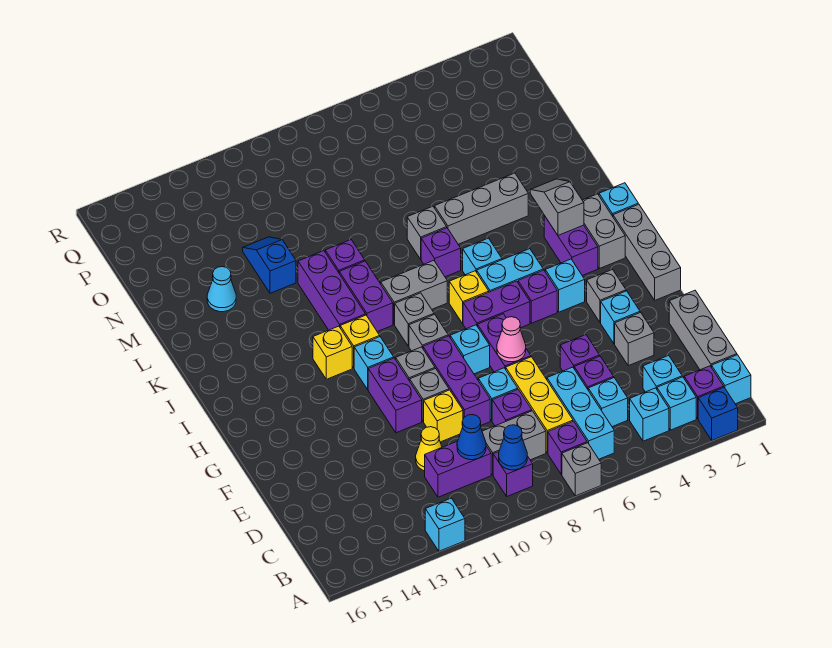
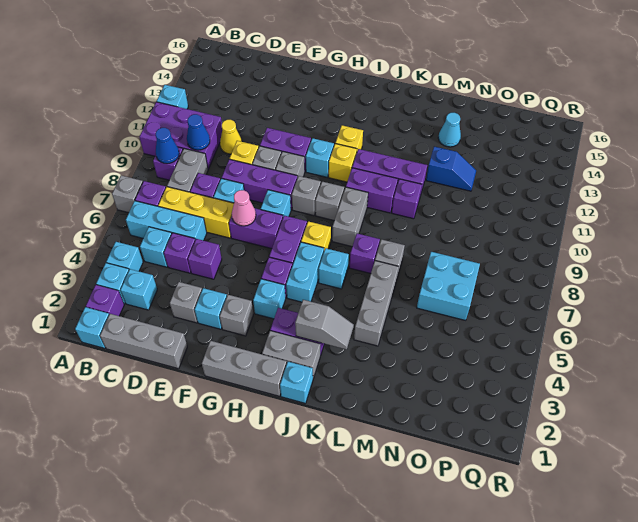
blue 1x1 brick [698,388,738,440] -> none
purple 1x2 brick [425,441,491,497] -> purple 2x3 brick [139,102,222,169]
none -> cyan 2x2 brick [417,252,480,320]

